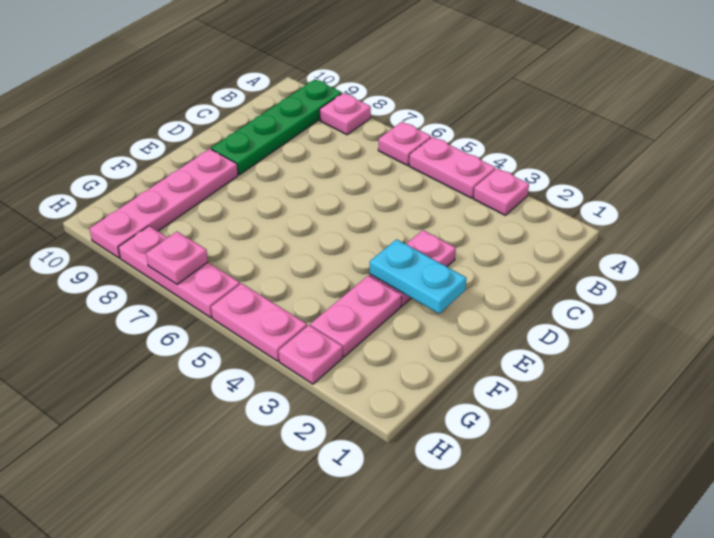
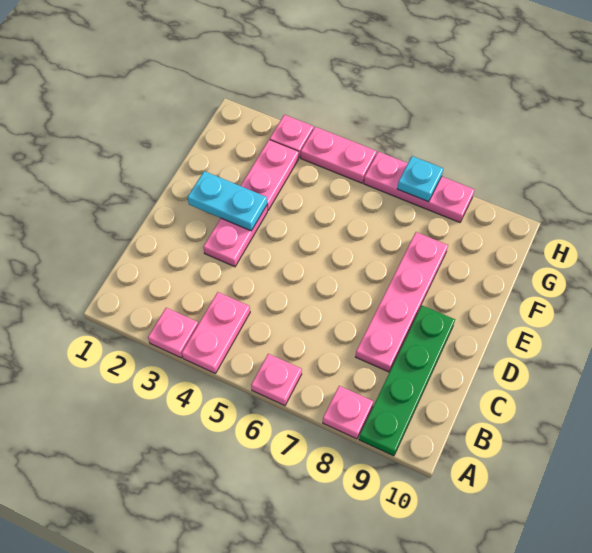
pink 1x2 plate [409,137,495,198] -> pink 1x2 plate turned to [182,292,250,373]
pink 1x4 plate [90,149,238,258] -> pink 1x4 plate moved to [356,232,448,372]
pink 1x1 plate [146,232,208,284] -> cyan 1x1 plate [397,156,443,202]

